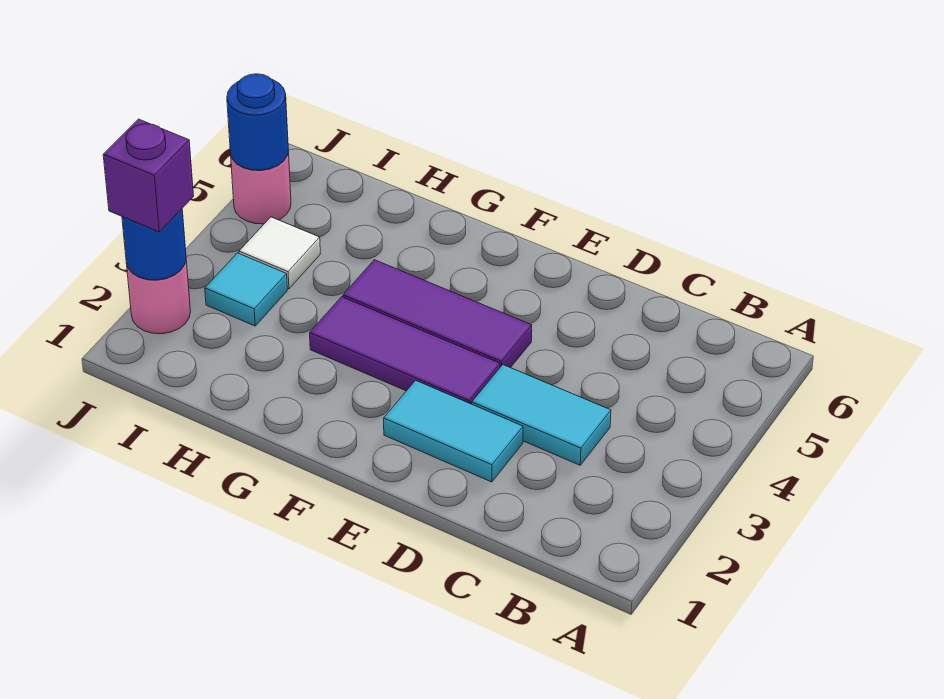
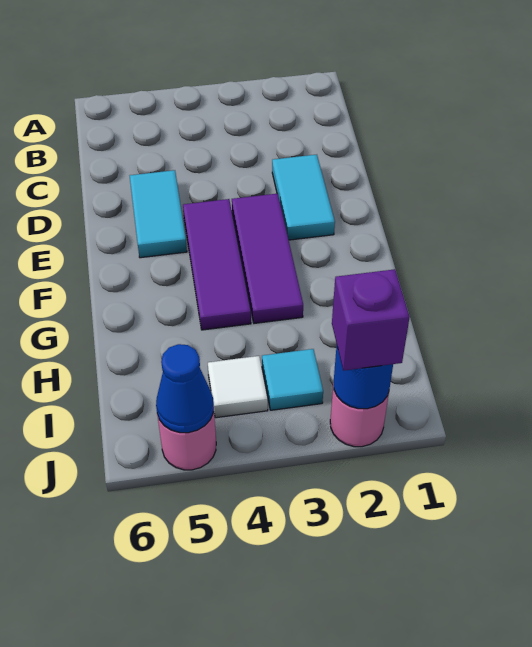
cyan 1x2 tile [472,365,611,465] -> cyan 1x2 tile moved to [130,170,187,258]
blue 1x1 round brick [227,74,288,170] -> blue 1x1 cone [156,344,214,433]

